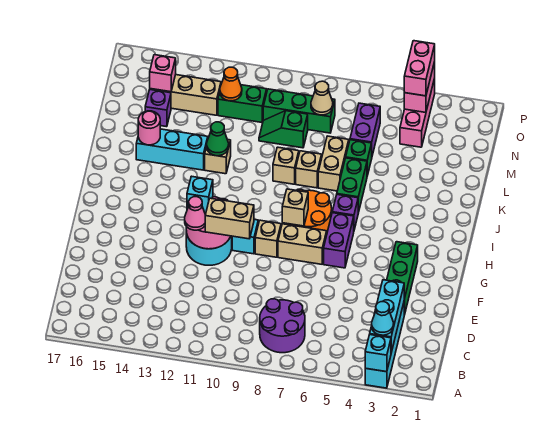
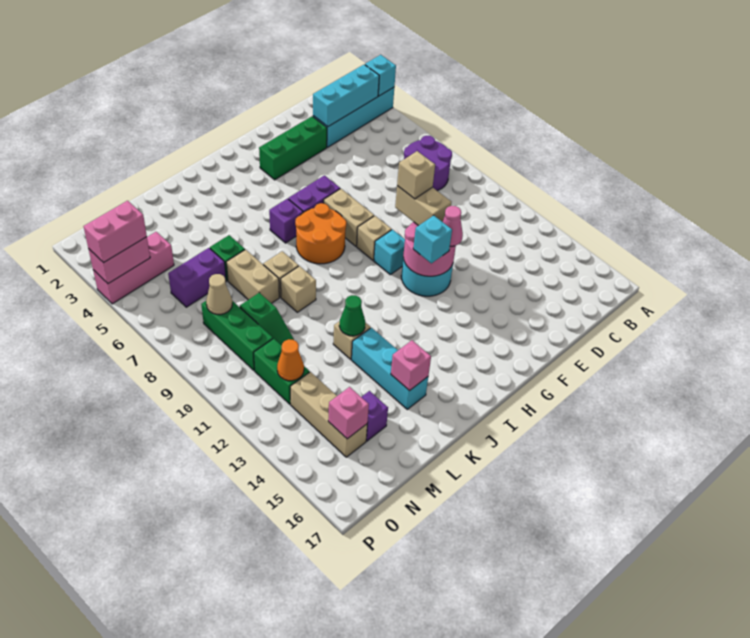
cyan 1x1 cone [372,302,394,335] -> none
tan 1x1 brick [282,189,308,226] -> tan 1x1 brick moved to [397,151,435,199]
green 1x2 brick [337,158,367,213] -> none
tan 1x2 brick [318,136,349,191] -> tan 1x2 brick turned to [226,250,279,303]
pink 1x1 round brick [138,111,160,145] -> pink 1x1 brick [391,340,431,391]

